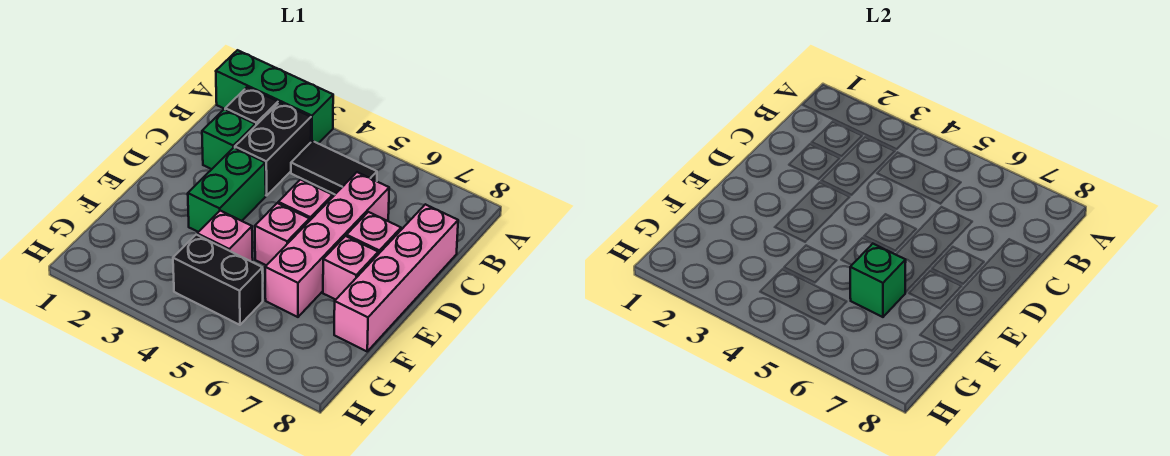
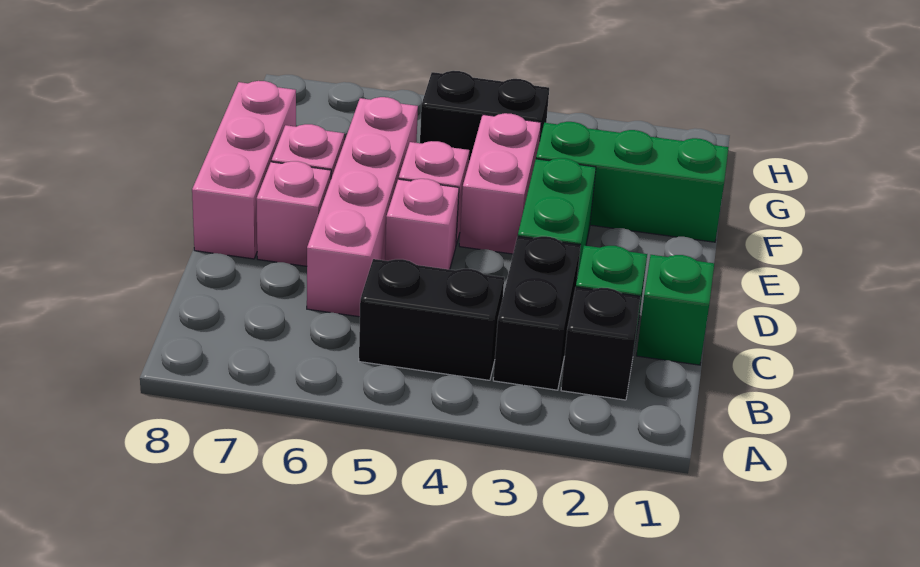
green 1x3 brick [216,50,333,143] -> green 1x3 brick moved to [536,122,729,242]
black 1x2 tile [291,141,377,194] -> black 1x2 brick [359,259,504,380]
pink 1x4 brick [334,204,458,351] -> pink 1x3 brick [192,81,296,259]
pink 1x1 brick [197,211,253,261] -> pink 1x2 brick [459,113,541,254]
green 1x1 brick [850,244,906,317] -> green 1x1 brick moved to [636,255,714,365]

